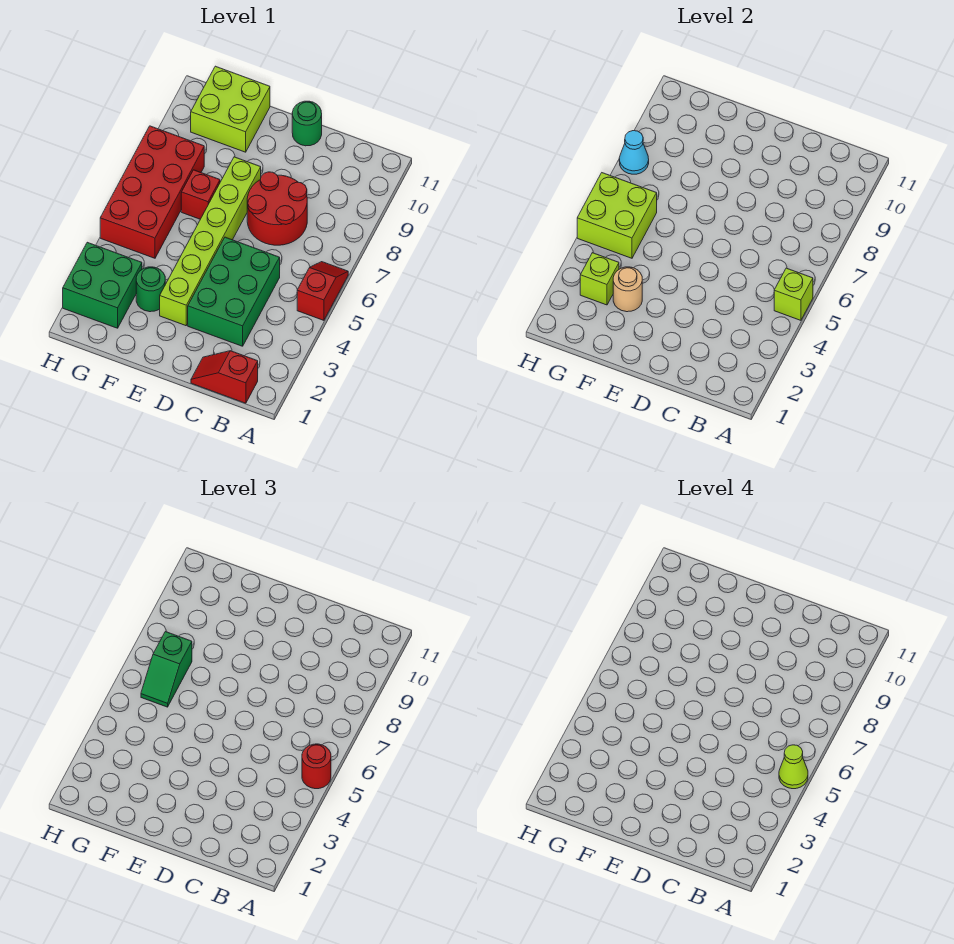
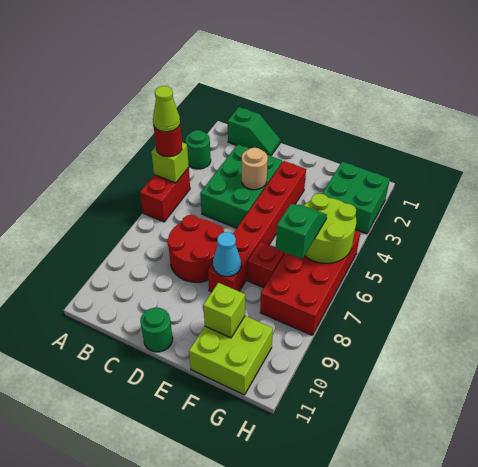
red 1x2 slope [297,262,348,320] -> red 1x2 brick [140,168,190,222]
red 1x2 slope [191,351,258,403] -> green 1x2 slope [228,107,280,156]
lime 1x6 brick [160,157,261,326] -> red 1x6 brick [208,161,306,292]
green 1x1 round brick [136,267,165,312] -> green 1x1 round brick moved to [186,130,211,169]
tan 1x1 round brick [613,267,642,312] -> tan 1x1 round brick moved to [242,148,268,190]
lime 1x1 brick [580,253,619,305] -> lime 1x1 brick moved to [203,283,245,338]
lime 2x2 brick [577,173,657,258] -> lime 2x2 round brick [304,193,356,263]
cyan 1x1 cone [619,131,649,174] -> cyan 1x1 cone moved to [213,232,241,276]

